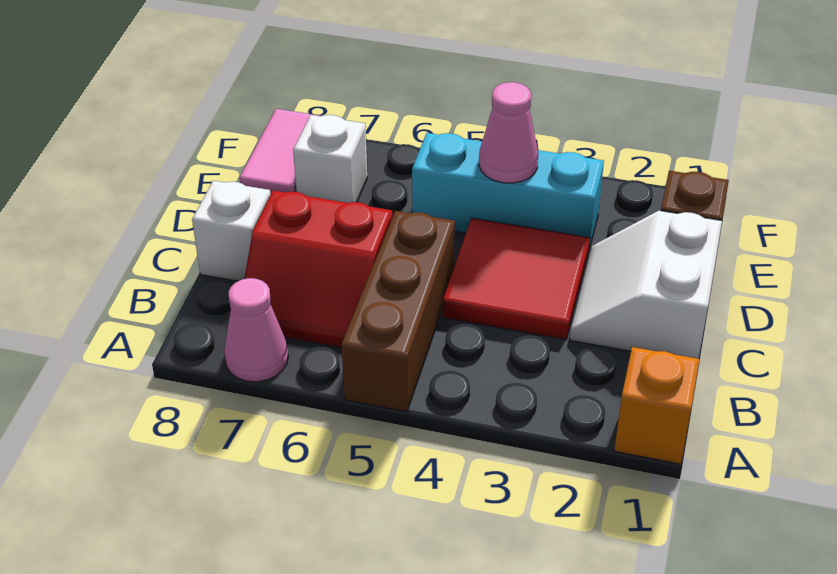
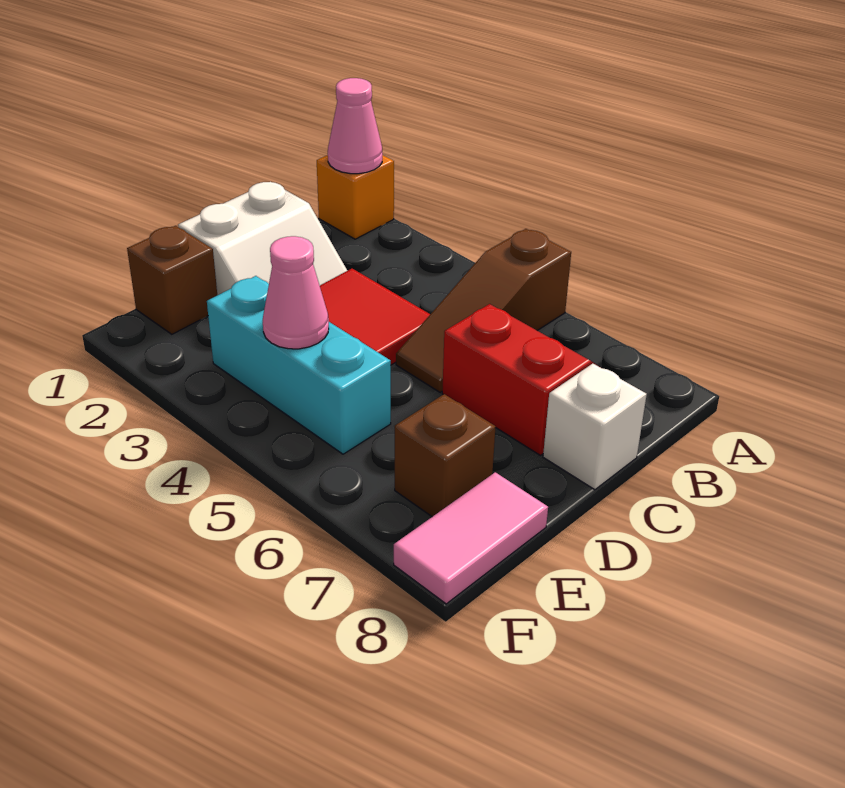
brown 1x3 brick [341,211,455,412] -> brown 1x3 slope [396,229,571,392]
pink 1x1 cone [224,278,288,382] -> pink 1x1 cone moved to [328,78,382,174]
white 1x1 brick [293,115,367,203] -> brown 1x1 brick [395,394,496,517]

